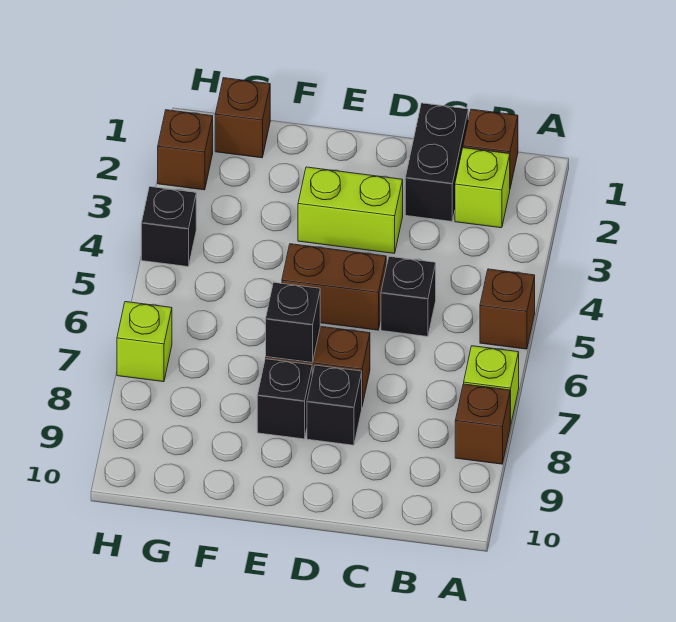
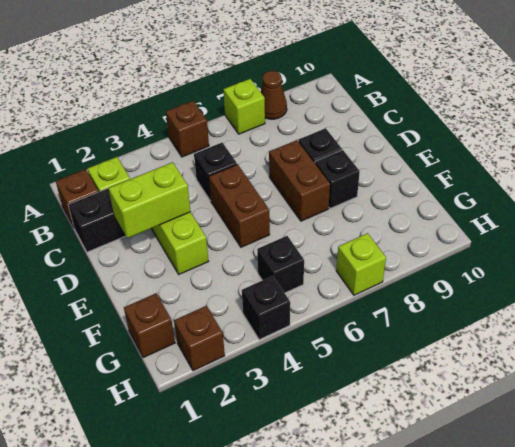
brown 1x1 brick [455,384,510,464] -> brown 1x1 cone [261,71,287,119]
none -> lime 1x2 brick [108,162,191,238]
black 1x1 brick [266,283,320,362] -> black 1x1 brick moved to [257,236,304,293]

